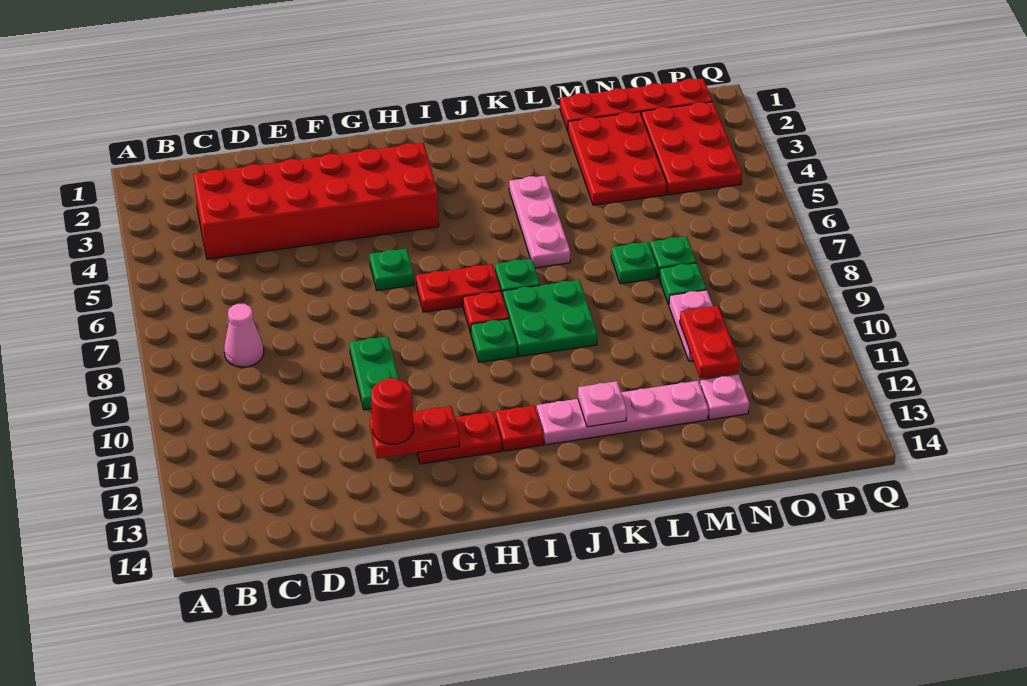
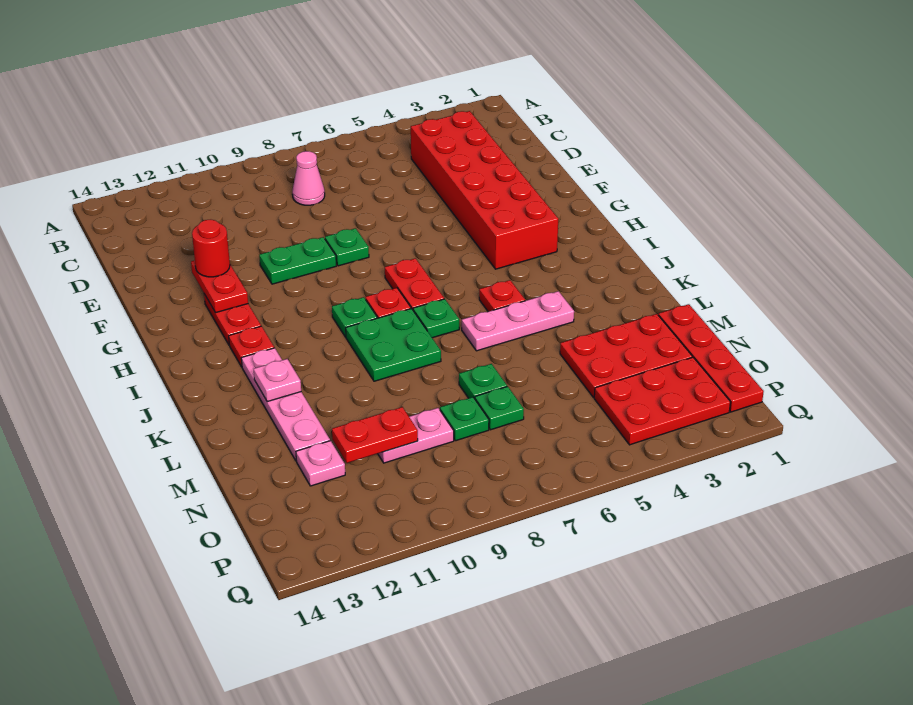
green 1x1 plate [370,249,414,290] -> green 1x1 plate moved to [325,228,369,266]
none -> red 1x1 plate [479,280,525,312]

